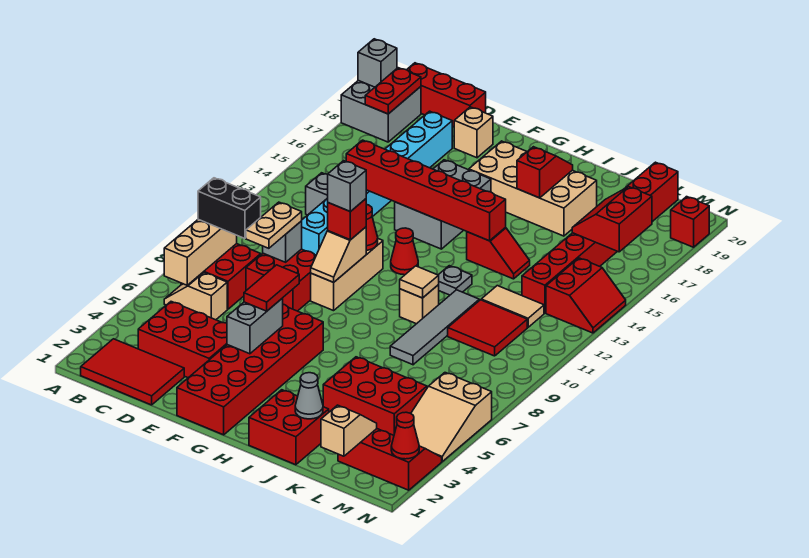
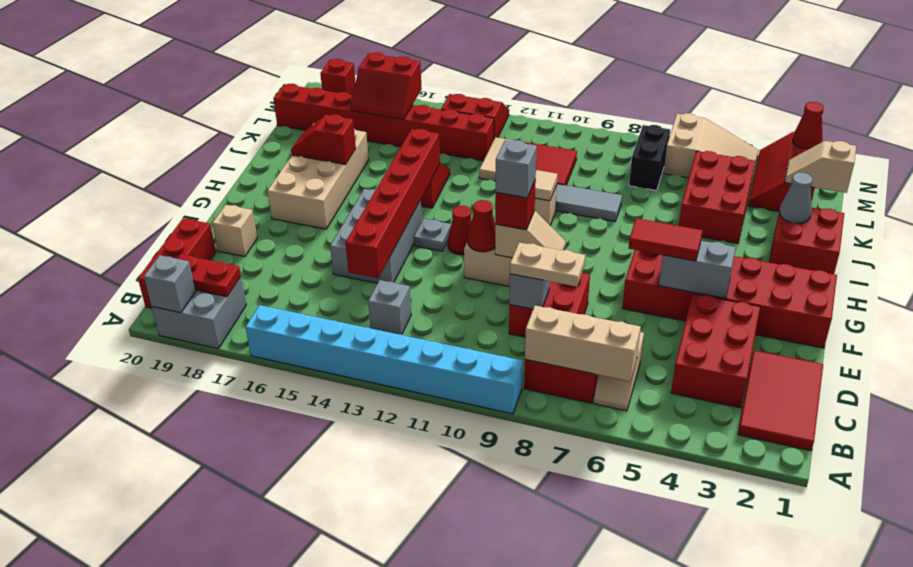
black 1x2 brick [198,178,261,238] -> black 1x2 brick moved to [629,125,670,191]
cyan 1x8 brick [302,111,452,255] -> cyan 1x8 brick moved to [246,305,523,414]
grey 2x3 brick [395,160,491,249] -> grey 2x3 brick turned to [330,189,422,283]
grey 1x1 plate [438,266,472,295] -> grey 1x1 plate moved to [414,219,451,251]

